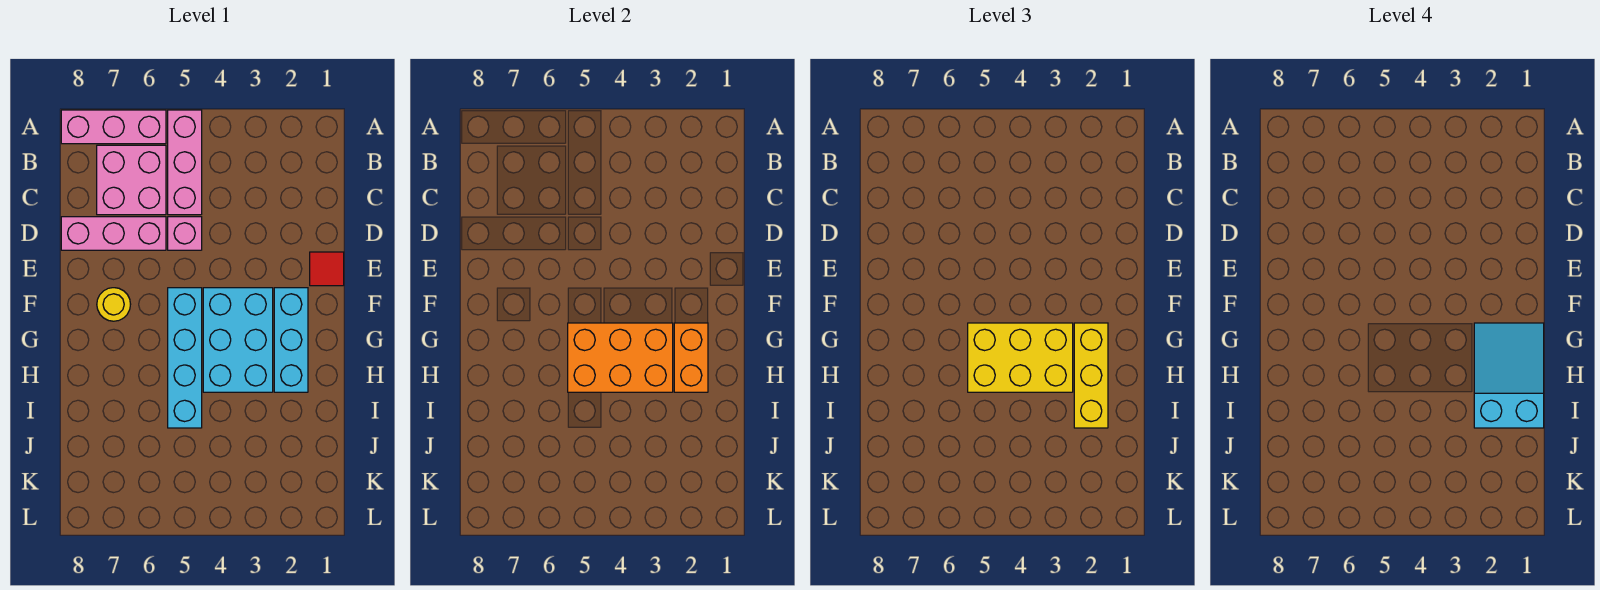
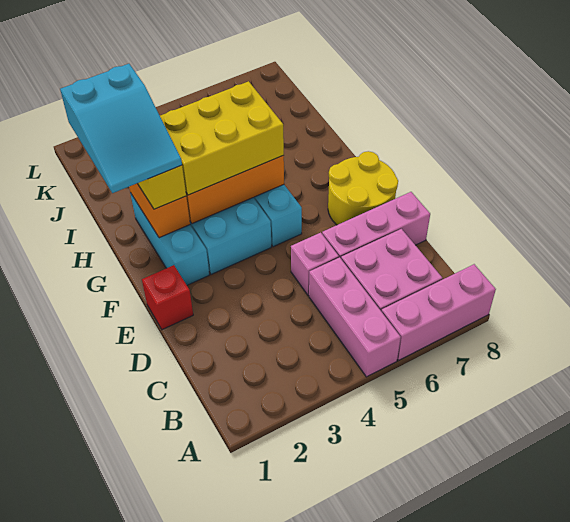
red 1x1 tile [310,252,344,286] -> red 1x1 brick [142,265,193,330]
yellow 1x1 round brick [97,288,131,321] -> yellow 2x2 round brick [328,151,398,225]

